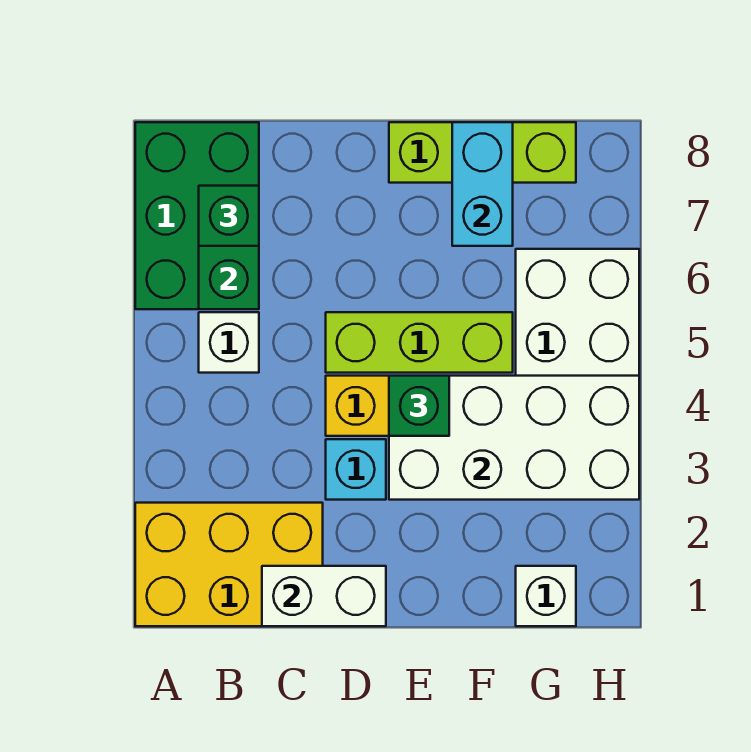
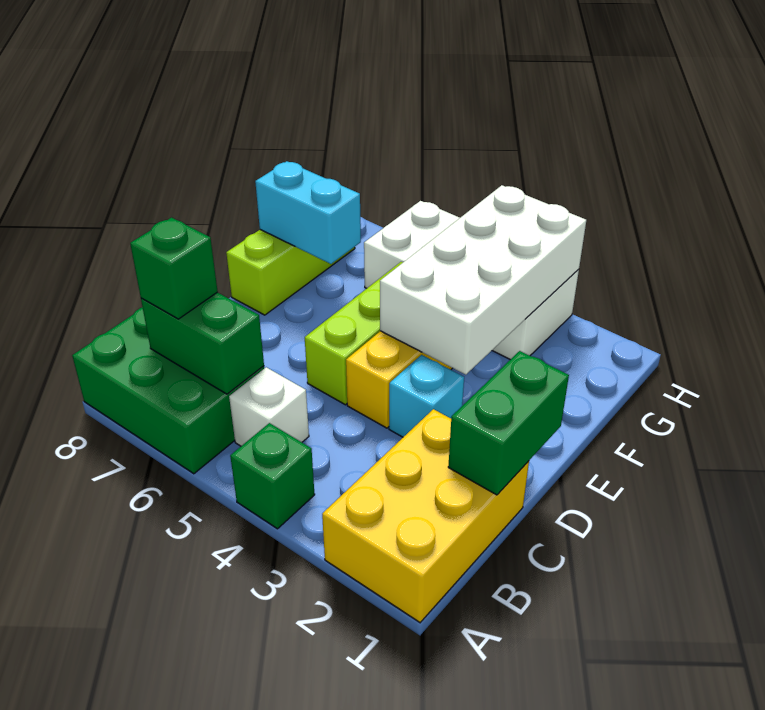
white 1x2 brick [262,566,386,626] -> green 1x2 brick [448,351,569,495]
green 1x1 brick [389,376,449,436] -> green 1x1 brick moved to [230,423,315,529]
white 1x1 brick [516,566,576,626] -> none

